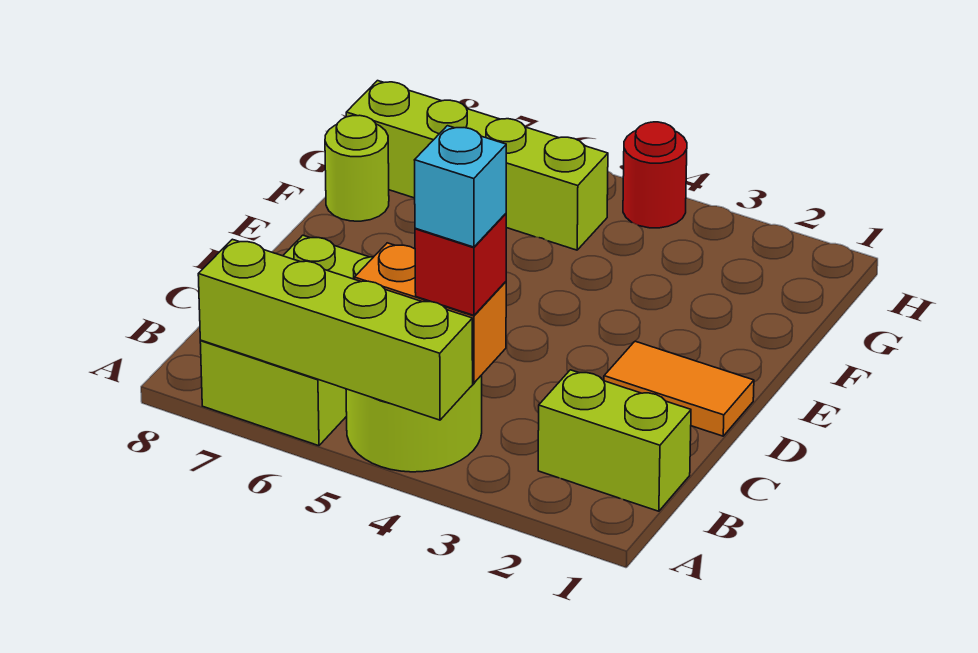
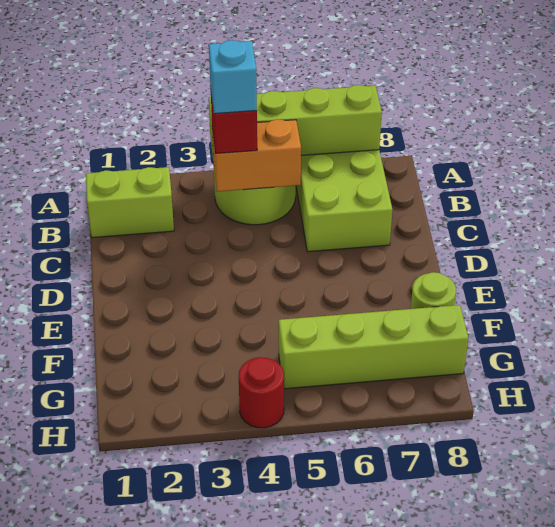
orange 1x2 tile [604,341,754,436] -> none

